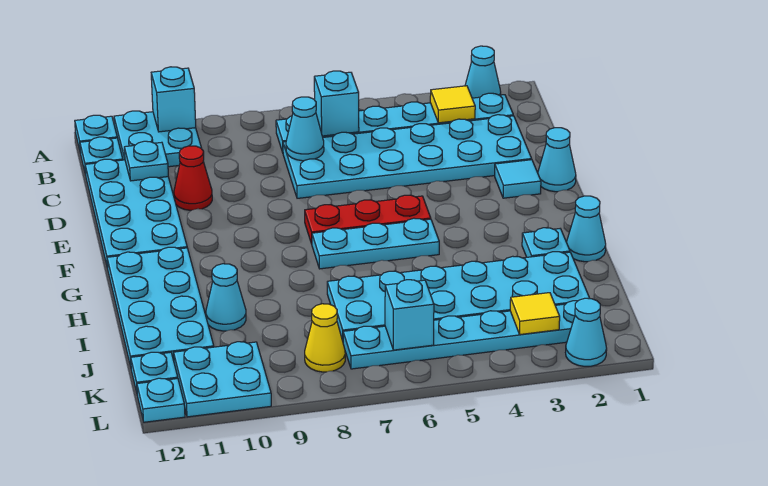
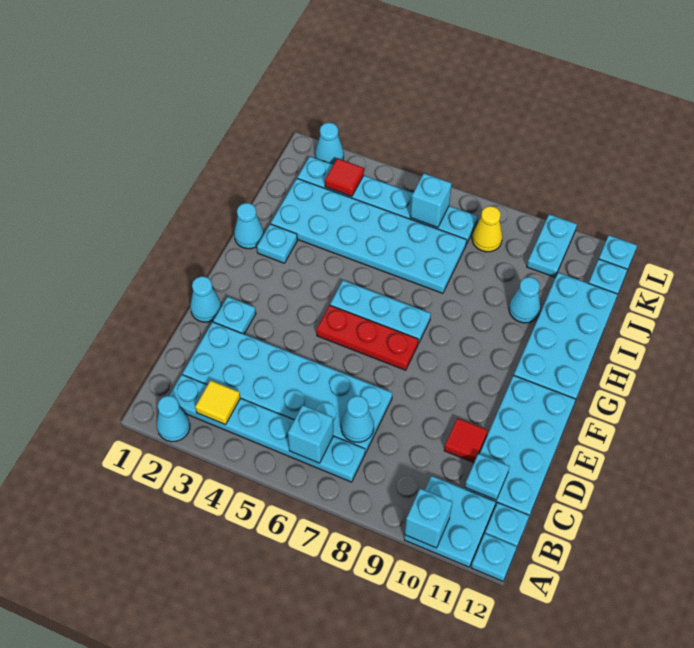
red 1x1 cone [174,146,212,210] -> red 1x1 tile [444,418,488,463]
cyan 1x1 tile [495,160,541,198] -> cyan 1x1 plate [213,297,256,334]
yellow 1x1 tile [510,293,560,334] -> red 1x1 tile [325,158,364,197]
cyan 2x2 plate [174,342,271,417] -> cyan 1x2 plate [527,214,577,277]

